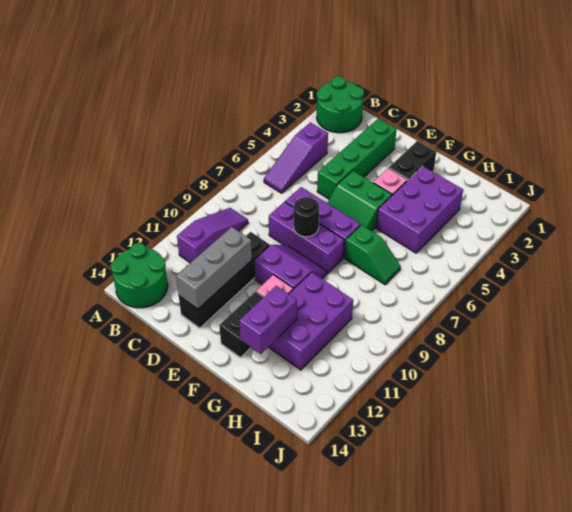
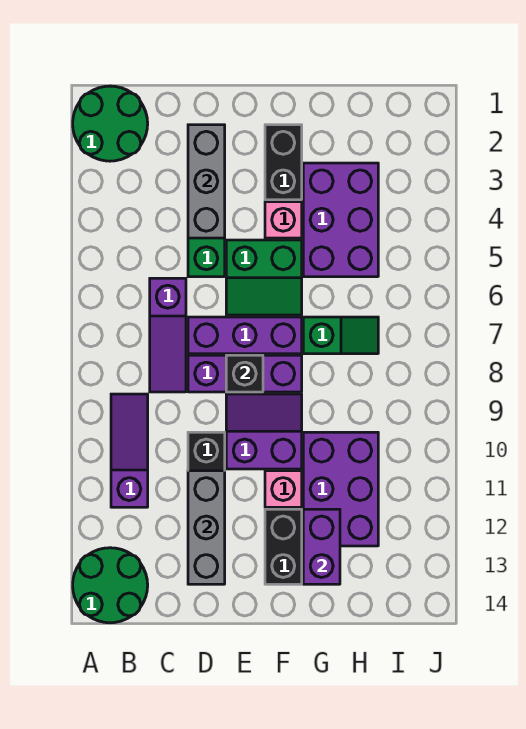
purple 1x3 slope [264,122,328,193] -> purple 1x3 slope moved to [150,278,186,392]
none -> grey 1x3 brick [188,125,225,238]
black 1x1 round brick [294,197,319,237] -> black 1x1 brick [226,355,263,392]

